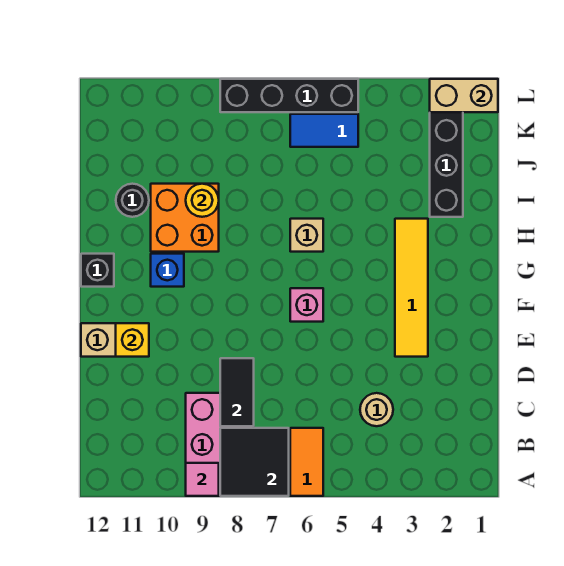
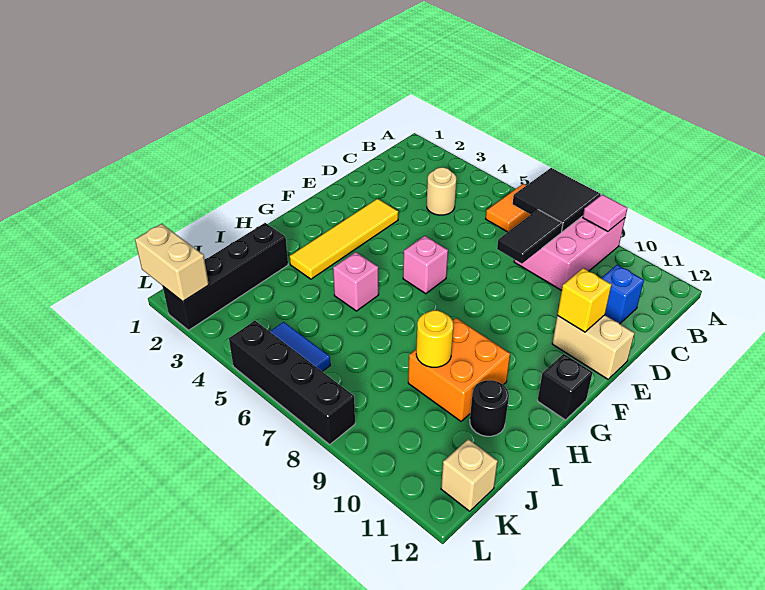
blue 1x1 brick [151,254,184,287] -> blue 1x1 brick moved to [602,265,644,324]
none -> pink 1x1 brick [333,252,379,311]
tan 1x1 brick [290,219,323,252] -> tan 1x1 brick moved to [441,439,498,511]

